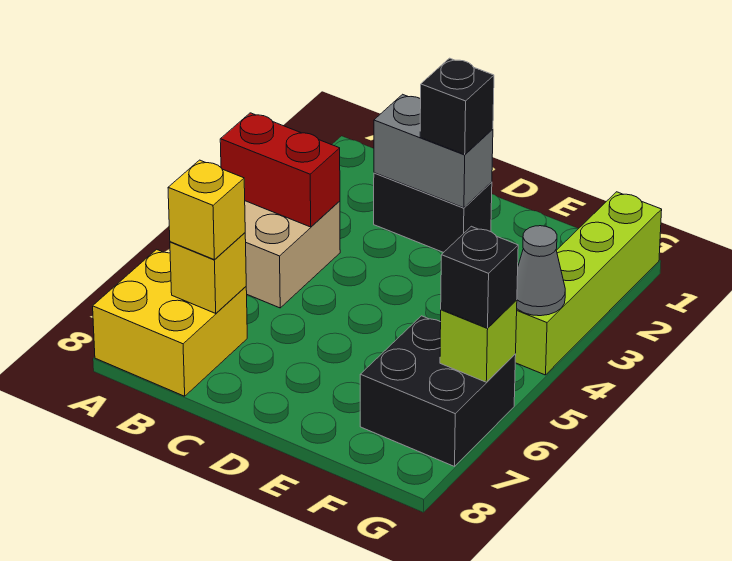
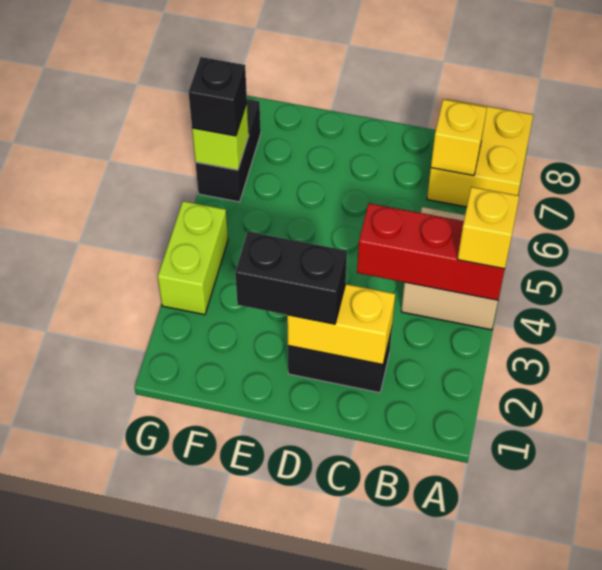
red 1x2 brick [220,113,340,227] -> red 1x3 brick [357,203,505,300]
yellow 1x1 brick [168,160,245,259] -> yellow 1x1 brick moved to [458,187,519,269]
grey 1x2 brick [374,94,493,208] -> yellow 1x2 brick [287,284,395,365]
black 1x1 brick [420,58,494,154] -> black 1x2 brick [235,232,347,324]
black 2x2 brick [360,316,516,466] -> black 1x2 brick [195,99,261,202]
lime 1x4 brick [515,192,662,375] -> lime 1x2 brick [158,201,228,315]
grey 1x1 cone [517,226,565,316] -> none

